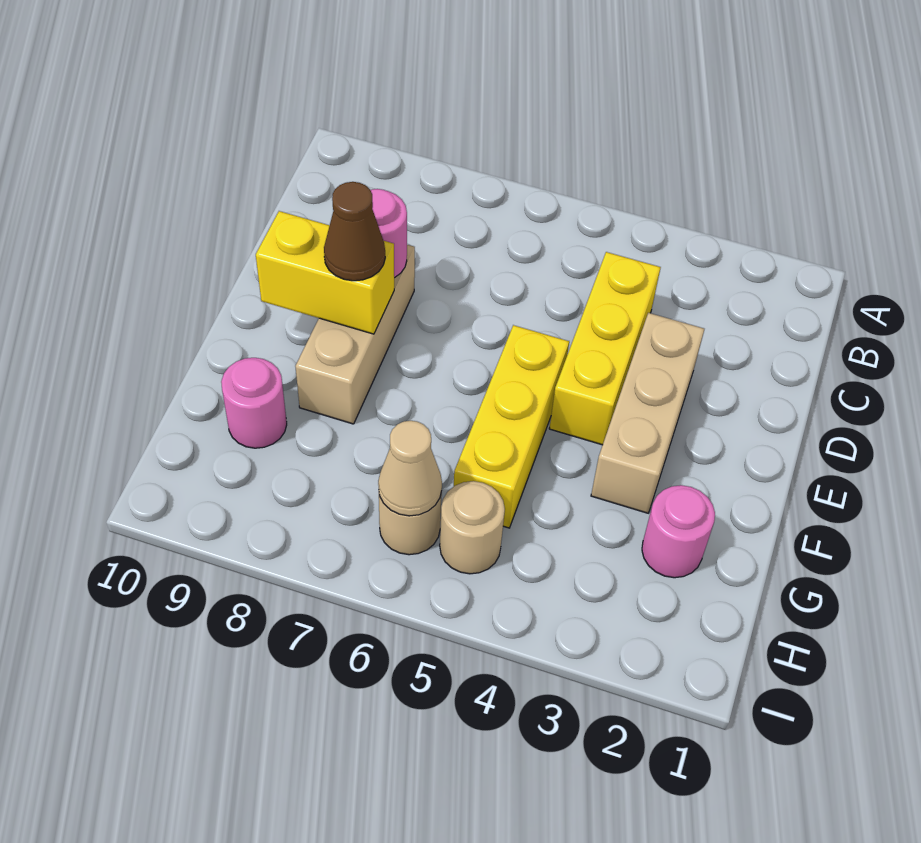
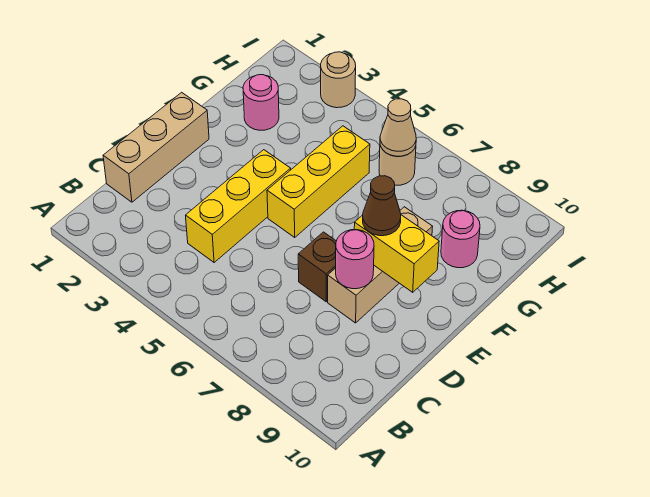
tan 1x3 brick [591,313,704,513] -> tan 1x3 brick moved to [103,92,209,202]
none -> brown 1x1 brick [298,232,336,302]
tan 1x1 round brick [440,481,505,574] -> tan 1x1 round brick moved to [321,52,356,108]

